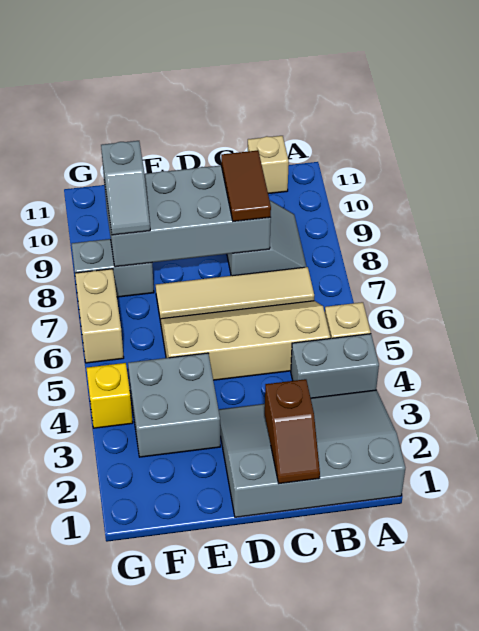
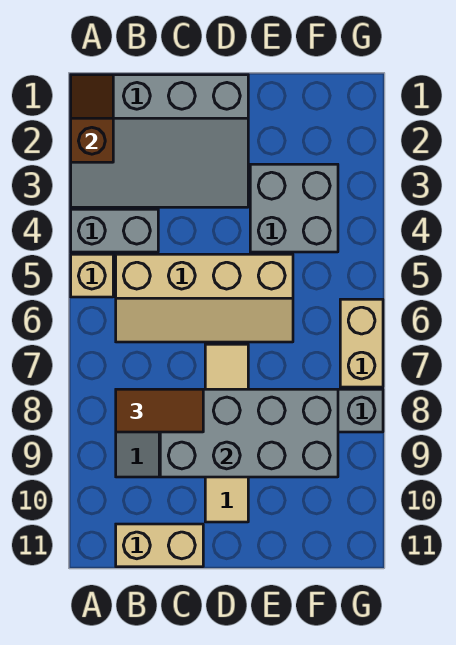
tan 1x4 tile [156,267,314,322] -> tan 1x4 tile turned to [205,344,248,522]
tan 1x1 brick [248,136,289,194] -> tan 1x2 brick [116,524,203,567]
brown 1x2 slope [265,379,320,484] -> brown 1x2 slope moved to [71,75,113,162]
brown 1x2 tile [221,151,271,221] -> brown 1x2 tile turned to [116,389,203,432]
grey 1x2 slope [101,141,150,235] -> none
yellow 1x1 brick [86,363,133,428] -> none

